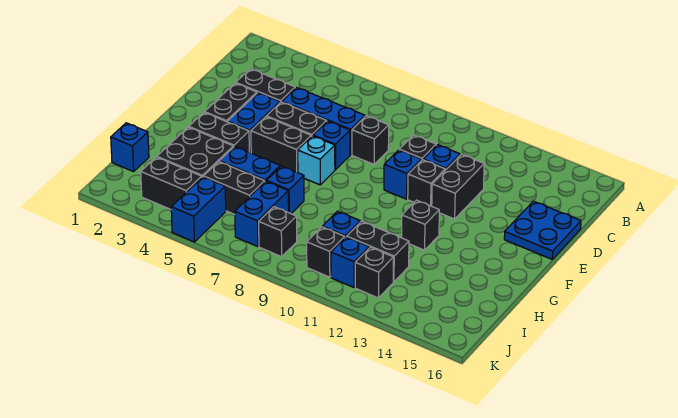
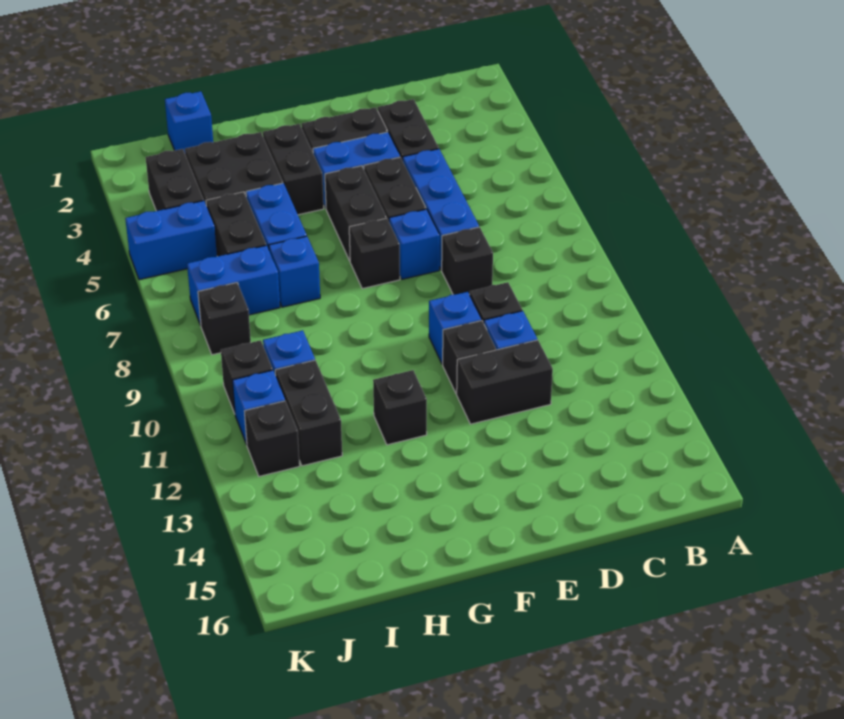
blue 2x2 plate [504,201,581,259] -> none
cyan 1x1 brick [298,136,335,185] -> black 1x1 brick [349,218,400,289]

